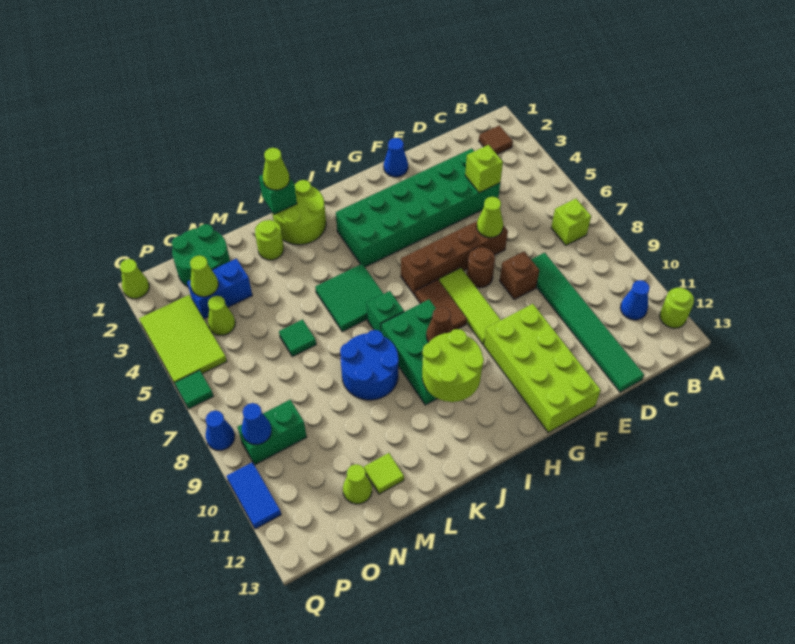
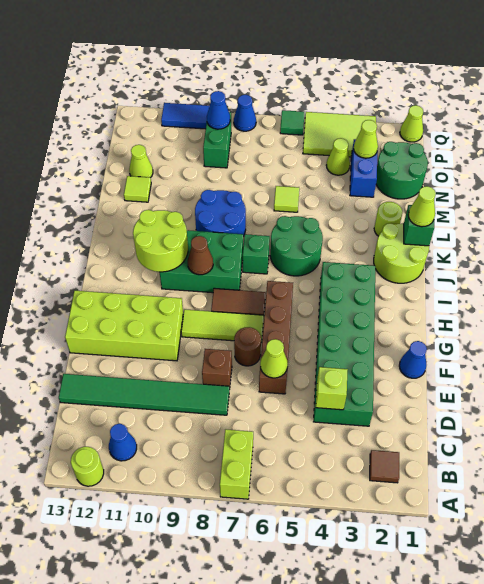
lime 1x1 brick [551,199,591,245] -> lime 1x2 brick [220,429,253,499]
green 2x2 tile [315,264,383,332] -> green 2x2 round brick [270,216,323,276]
green 1x1 tile [279,320,316,357] -> lime 1x1 tile [274,186,299,212]

